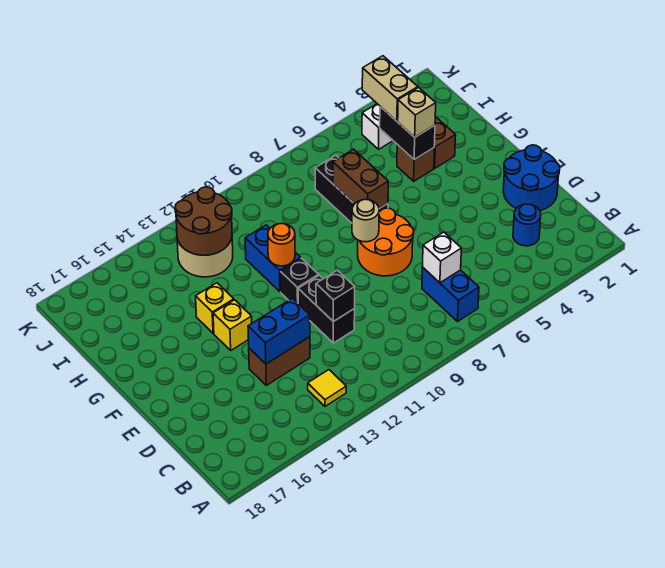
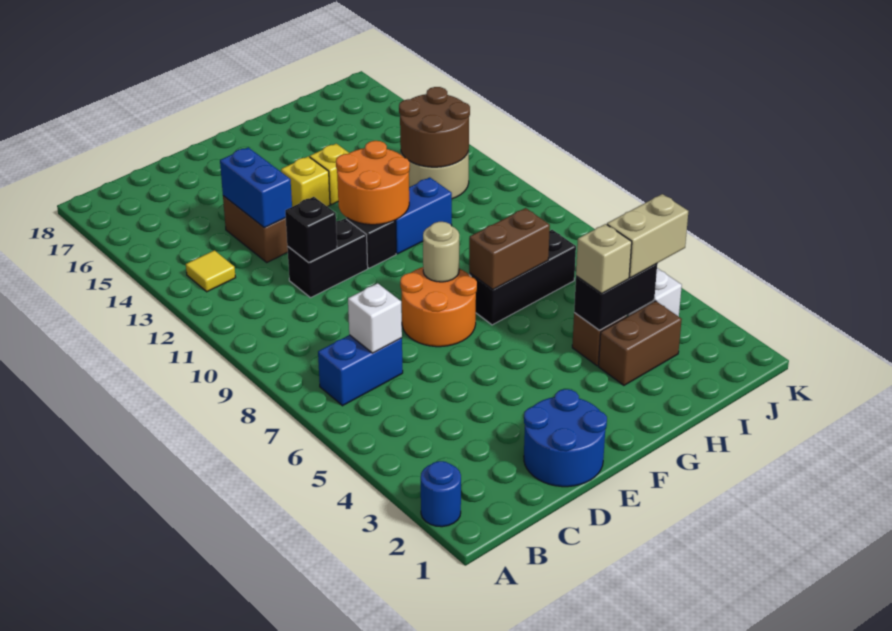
blue 1x1 round brick [513,204,541,246] -> blue 1x1 round brick moved to [421,461,461,527]
orange 1x1 round brick [268,224,295,266] -> orange 2x2 round brick [336,141,410,225]

